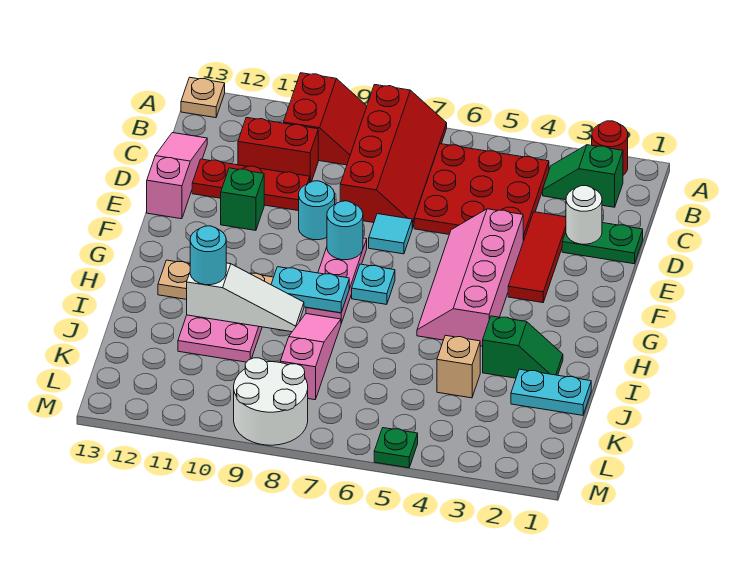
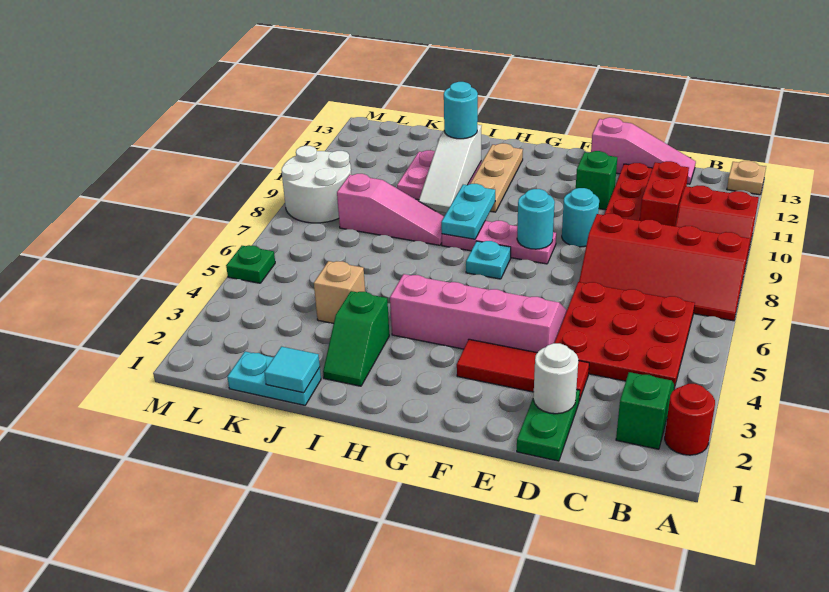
cyan 1x1 tile [369,214,412,254] -> cyan 1x1 tile moved to [264,347,320,393]
cyan 1x2 plate [511,369,591,415] -> cyan 1x2 plate turned to [227,352,321,405]

